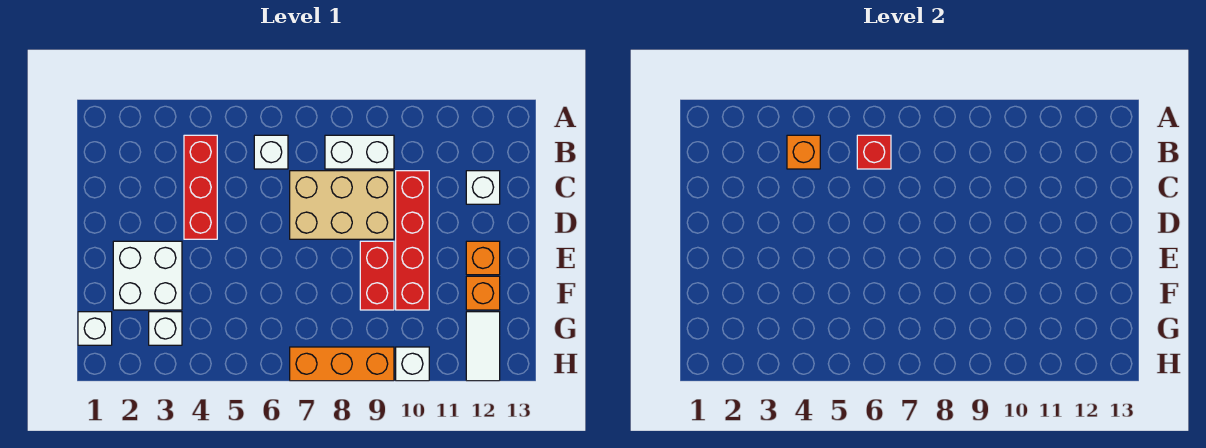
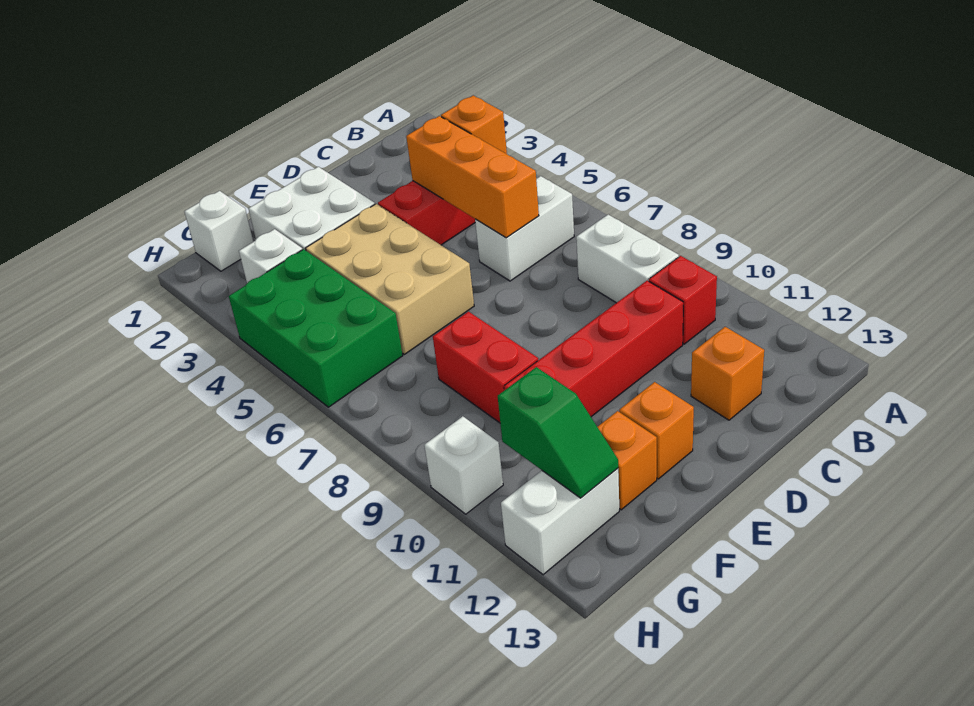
white 1x1 brick [254,135,288,169] -> white 1x2 brick [475,176,574,281]
red 1x1 brick [857,135,891,169] -> red 1x1 brick moved to [649,256,717,344]
tan 2x3 brick [290,171,394,239] -> tan 2x3 brick moved to [305,204,474,354]
white 1x1 brick [466,171,500,204] -> orange 1x1 brick [691,327,764,420]
red 1x2 brick [360,241,394,310] -> red 1x2 brick turned to [433,312,538,423]
none -> green 2x3 brick [229,249,403,407]
none -> green 1x2 slope [498,367,618,498]
white 1x2 tile [466,312,500,381] -> white 1x2 brick [501,468,619,575]
orange 1x3 brick [290,347,394,381] -> orange 1x3 brick moved to [406,116,539,238]

